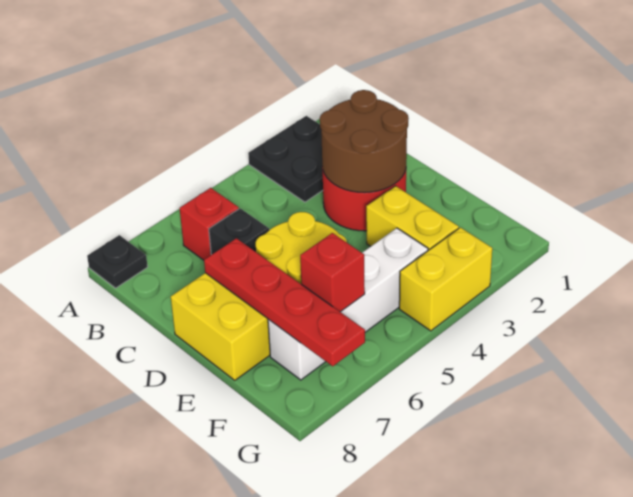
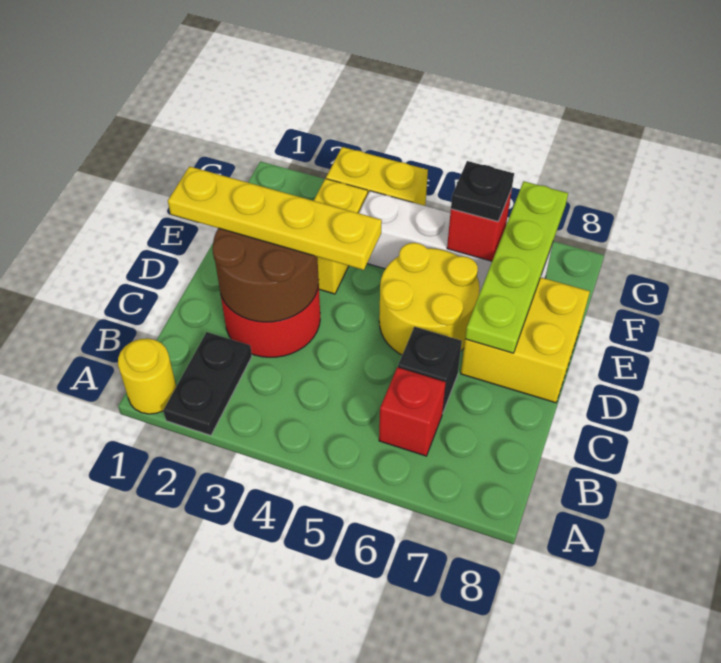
none -> yellow 1x1 round brick [118,338,176,414]
black 2x2 plate [248,116,323,202] -> black 1x2 plate [163,332,252,435]
black 1x1 plate [87,235,148,288] -> black 1x1 plate moved to [451,161,514,222]
none -> yellow 1x4 plate [168,166,382,270]
red 1x4 plate [204,238,365,366] -> lime 1x4 plate [465,181,568,353]

